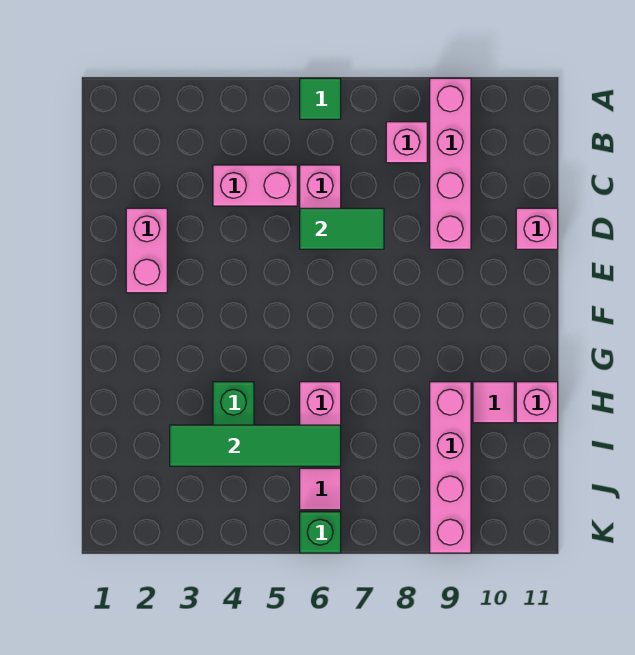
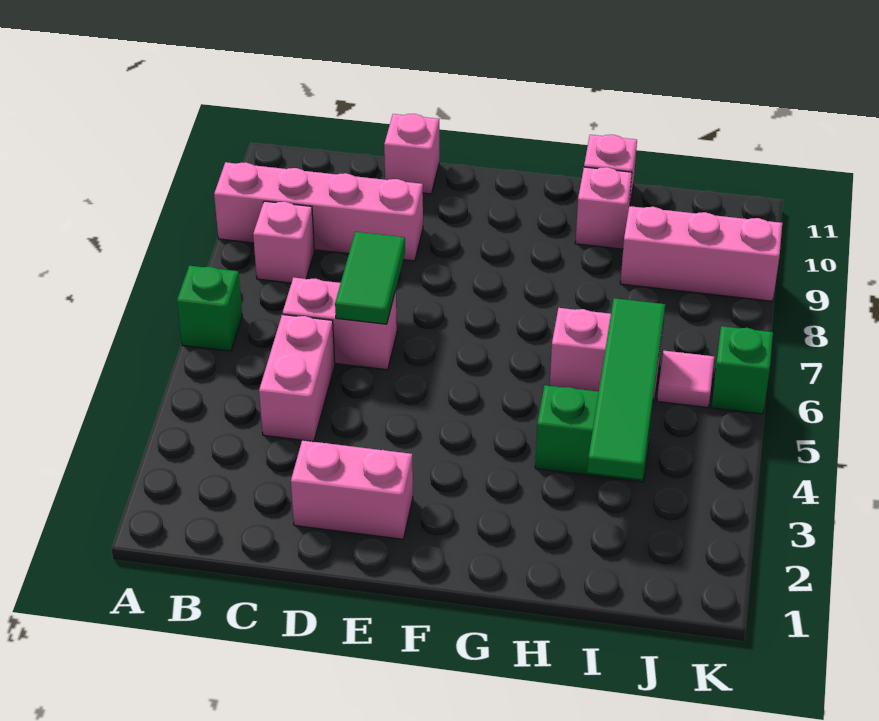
green 1x1 tile [300,78,341,119] -> green 1x1 brick [177,266,242,351]
pink 1x4 brick [430,382,471,553] -> pink 1x3 brick [620,206,782,301]
pink 1x1 tile [473,382,514,423] -> pink 1x1 brick [575,167,632,249]

